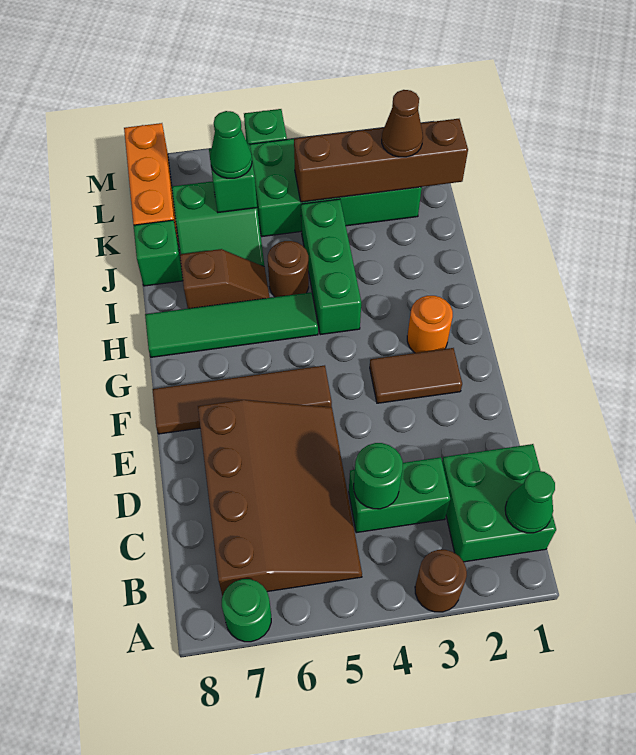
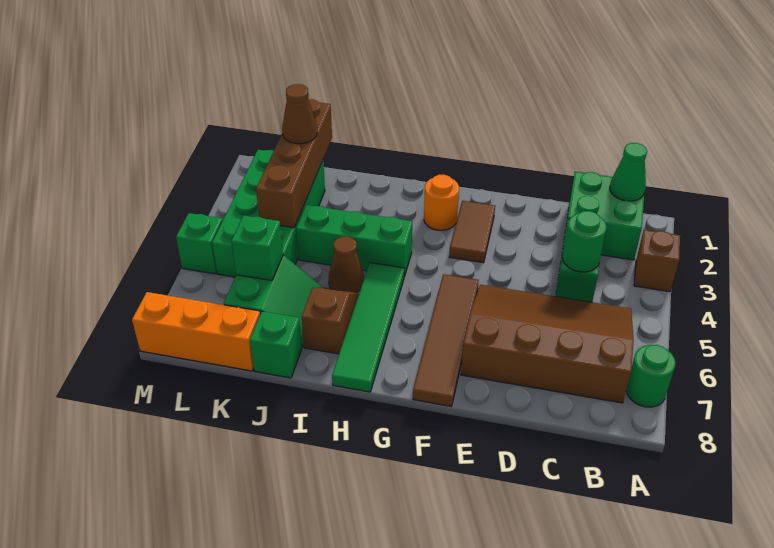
brown 1x1 round brick [415,550,467,612] -> brown 1x1 brick [634,230,680,292]
brown 1x1 round brick [268,241,309,297] -> brown 1x1 cone [329,237,364,293]
green 1x1 cone [210,111,252,178] -> none

